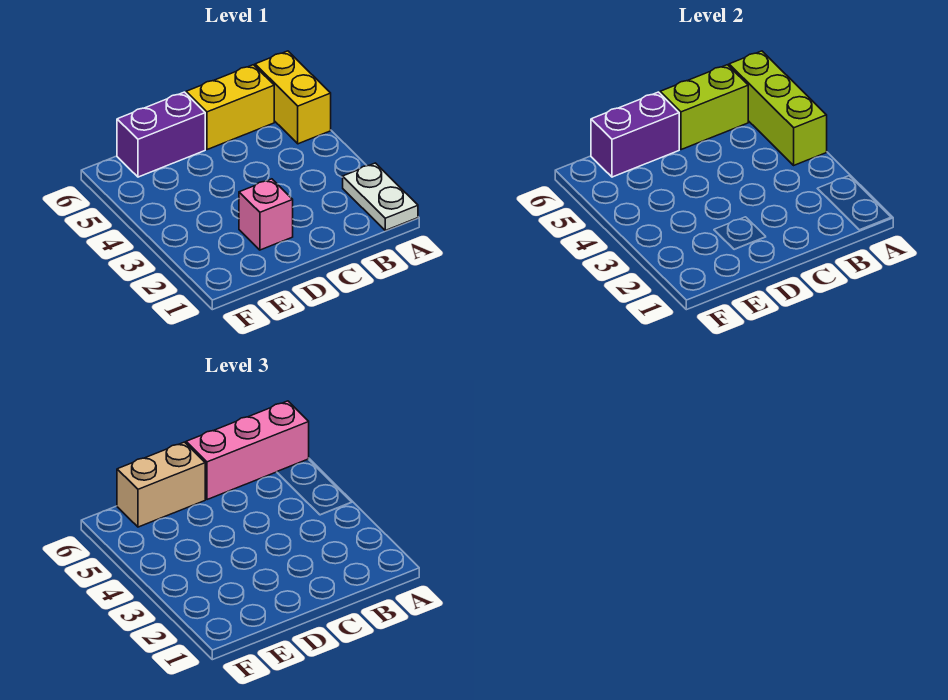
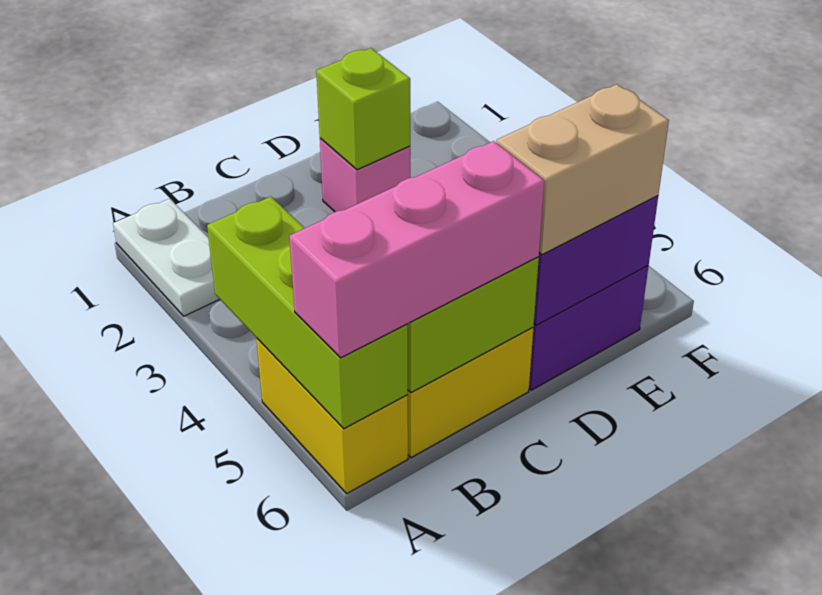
none -> lime 1x1 brick [316,48,410,170]

